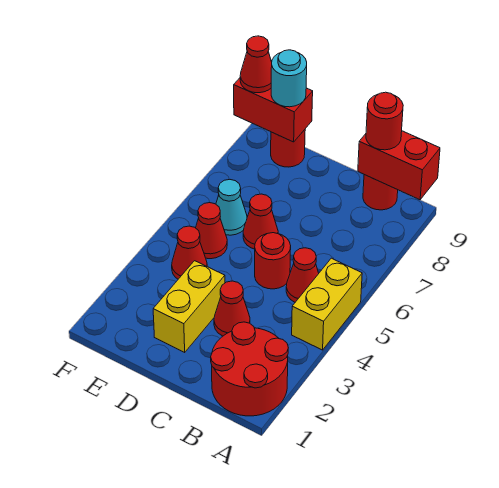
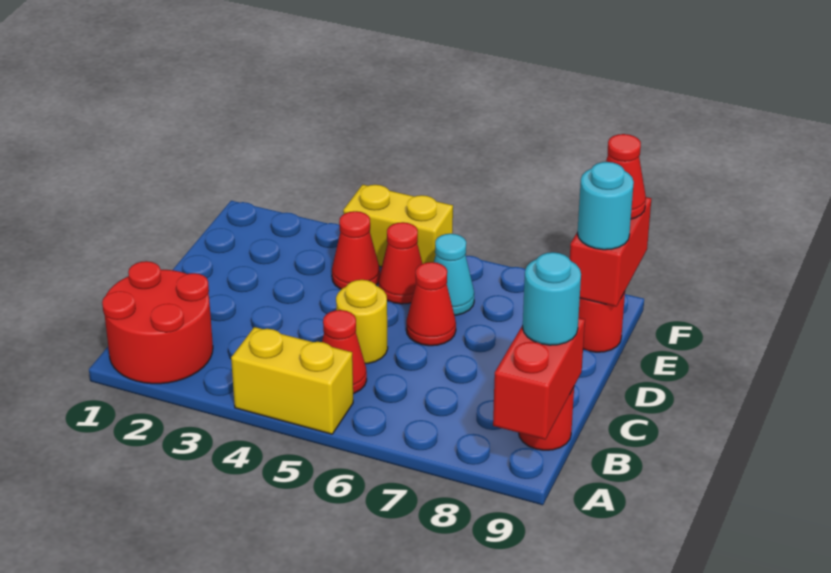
red 1x1 round brick [366,92,403,150] -> cyan 1x1 round brick [523,252,581,345]
red 1x1 cone [214,281,250,336] -> none
red 1x1 round brick [255,233,291,289] -> yellow 1x1 round brick [336,280,388,364]
yellow 1x2 brick [153,261,225,352] -> yellow 1x2 brick moved to [343,185,453,267]

